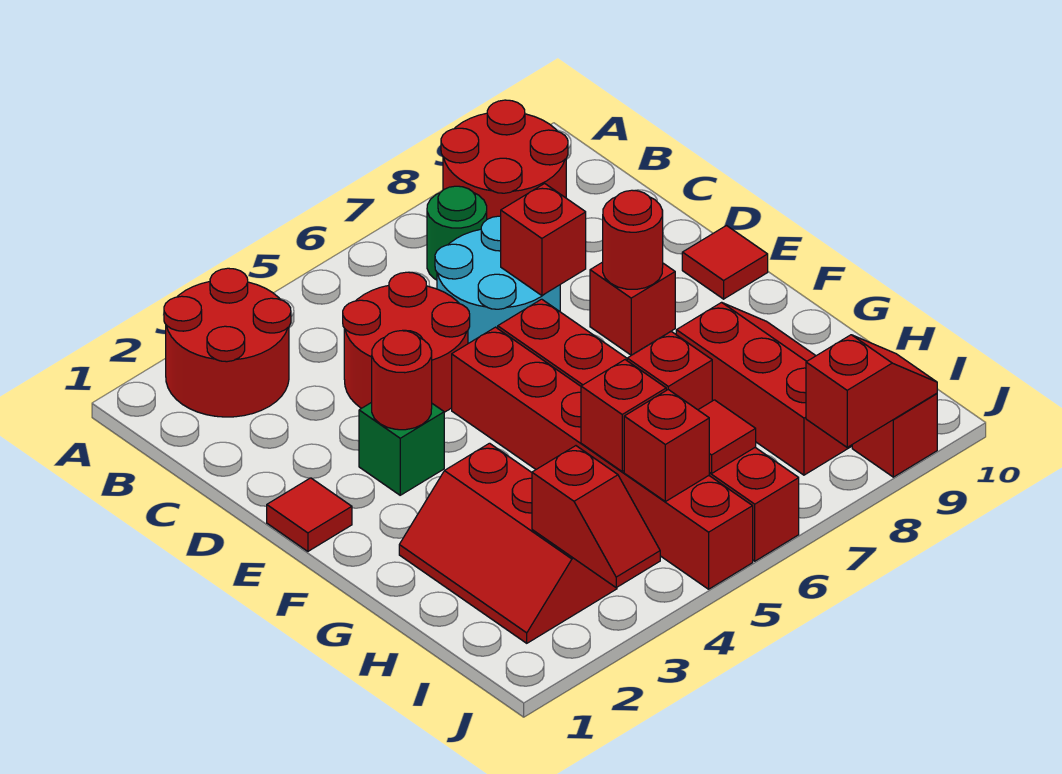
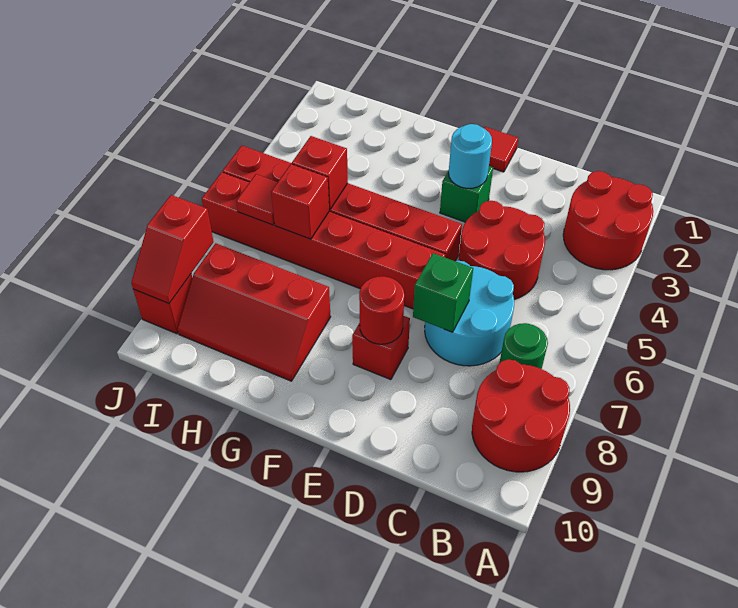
red 1x1 brick [501,183,586,295] -> green 1x1 brick [413,253,473,332]
red 1x1 round brick [372,331,432,430] -> cyan 1x1 round brick [449,124,492,188]
red 1x1 tile [682,226,768,299] -> none
red 2x3 slope [399,443,617,643] -> none
red 1x2 slope [532,446,660,587] -> none
red 1x1 brick [624,390,709,502] -> none

